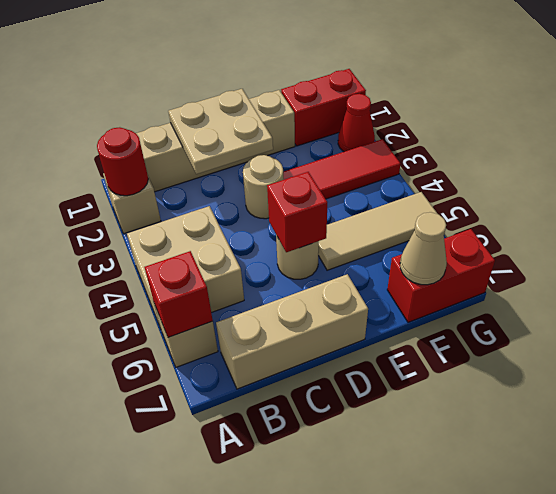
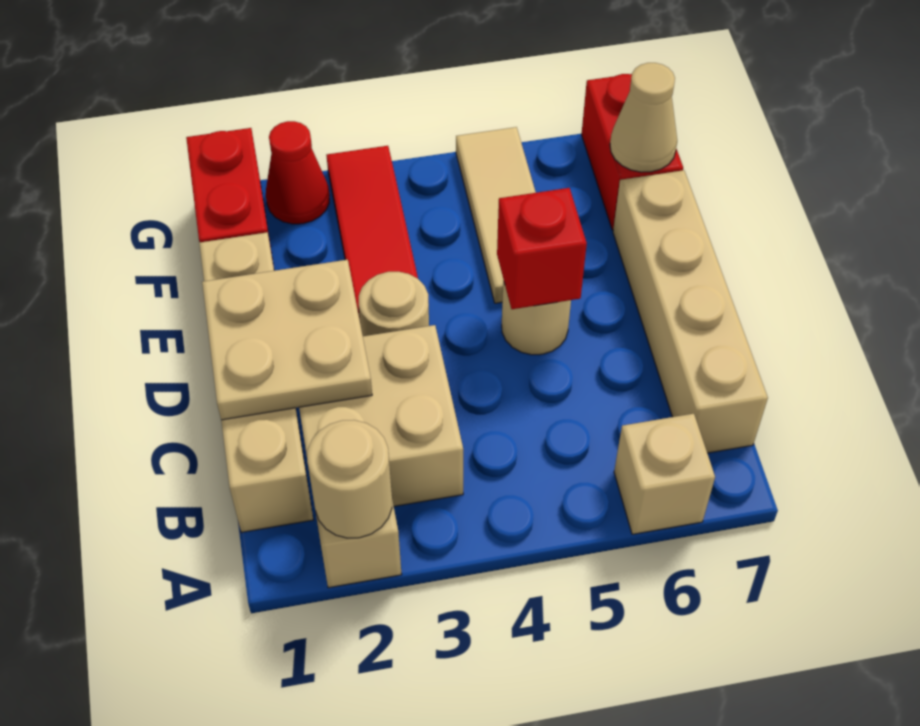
red 1x1 round brick [97,127,148,196] -> tan 1x1 round brick [307,420,392,538]
tan 2x2 brick [127,206,244,328] -> tan 2x2 brick moved to [299,325,463,506]
red 1x1 brick [144,251,213,337] -> none
tan 1x3 brick [216,274,368,389] -> tan 1x4 brick [613,170,768,453]

